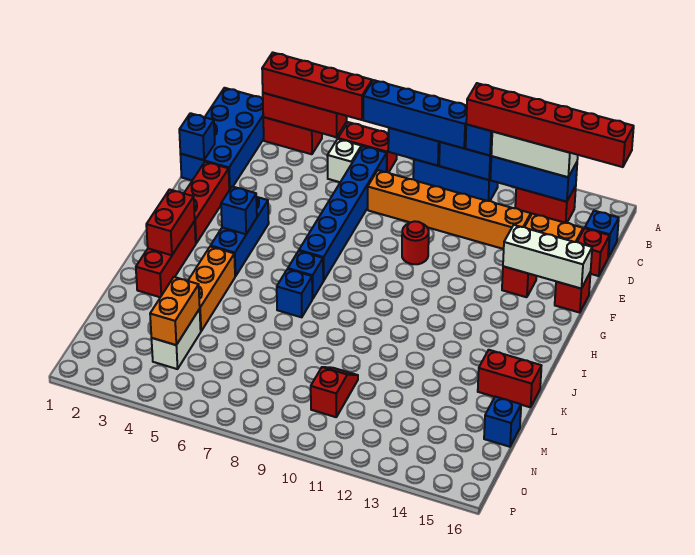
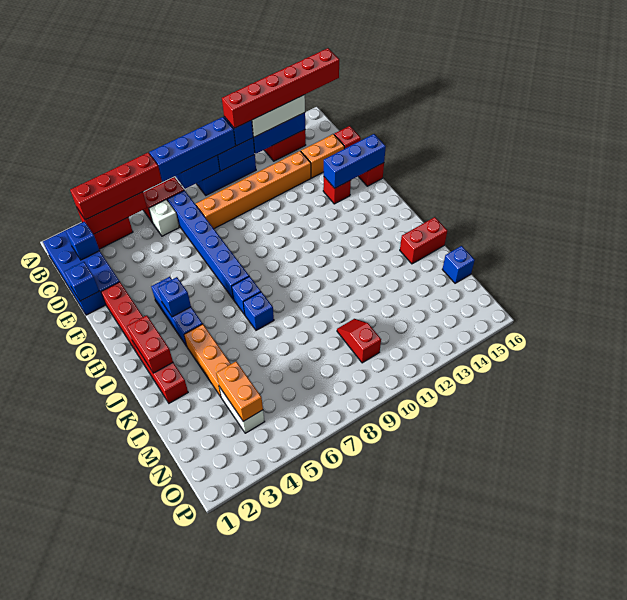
blue 1x1 brick [585,211,619,257] -> blue 1x1 brick moved to [66,221,100,260]
red 1x1 round brick [402,221,429,264] -> none
white 1x3 brick [503,225,592,288] -> blue 1x3 brick [324,134,386,188]

